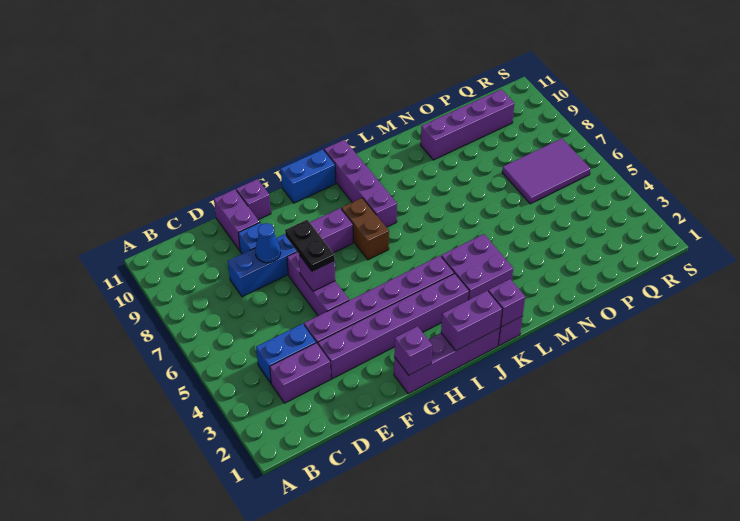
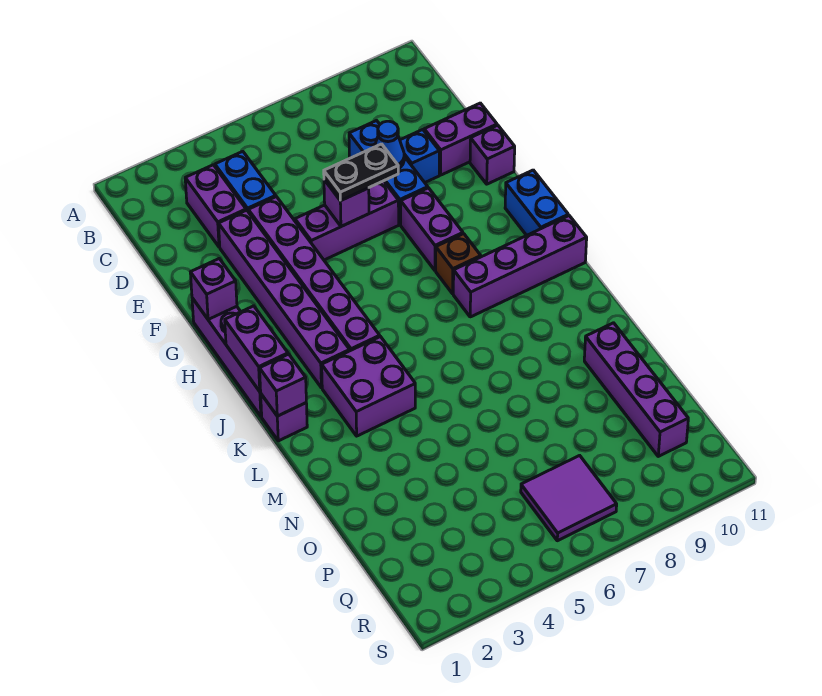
brown 1x2 brick [341,198,389,260] -> brown 1x1 brick [436,234,481,294]
purple 2x3 tile [502,138,590,204] -> purple 2x2 tile [521,455,617,541]

